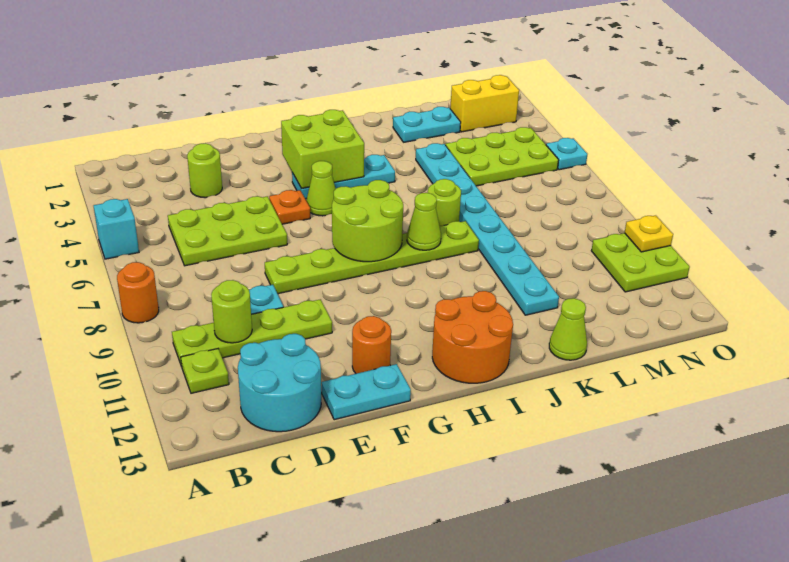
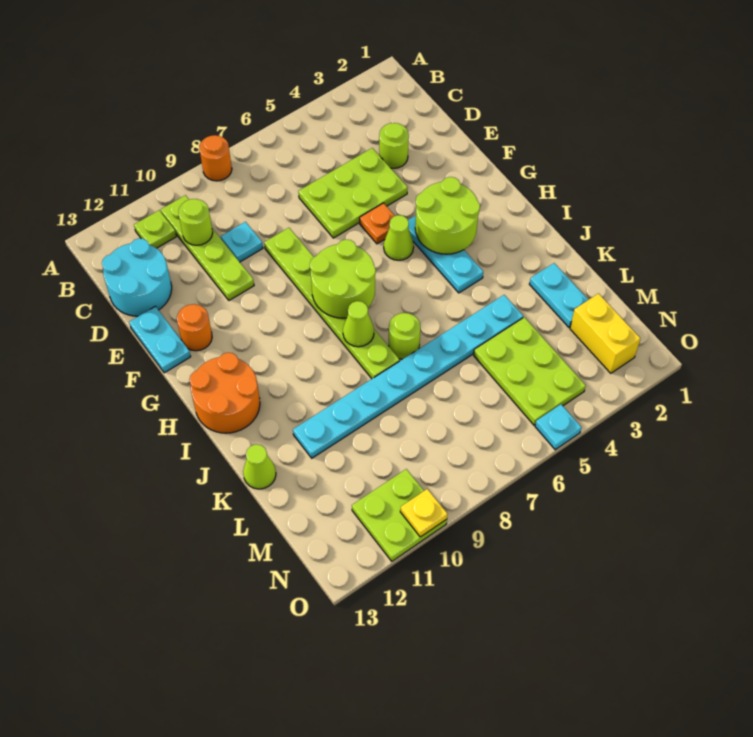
cyan 1x1 brick [94,199,139,259] -> none
lime 2x3 plate [168,196,287,266] -> lime 2x3 plate turned to [298,148,408,238]
lime 2x2 brick [281,110,364,189] -> lime 2x2 round brick [415,177,480,254]

